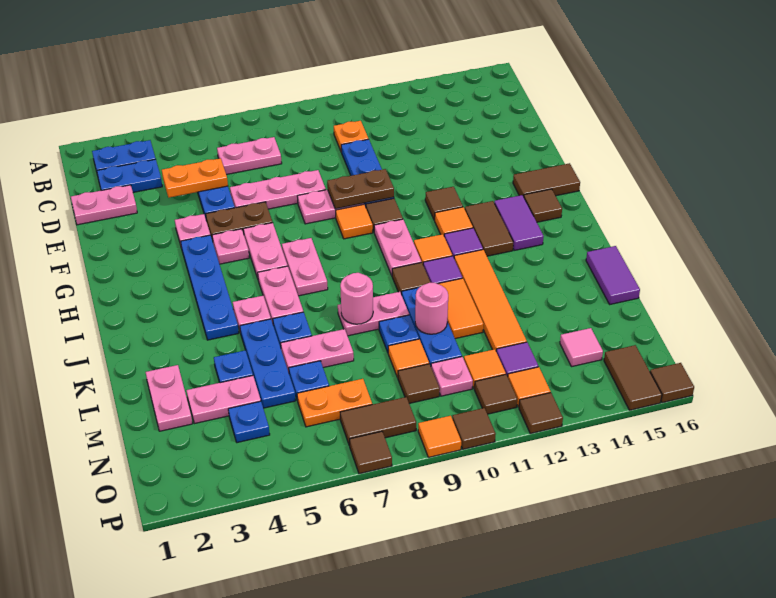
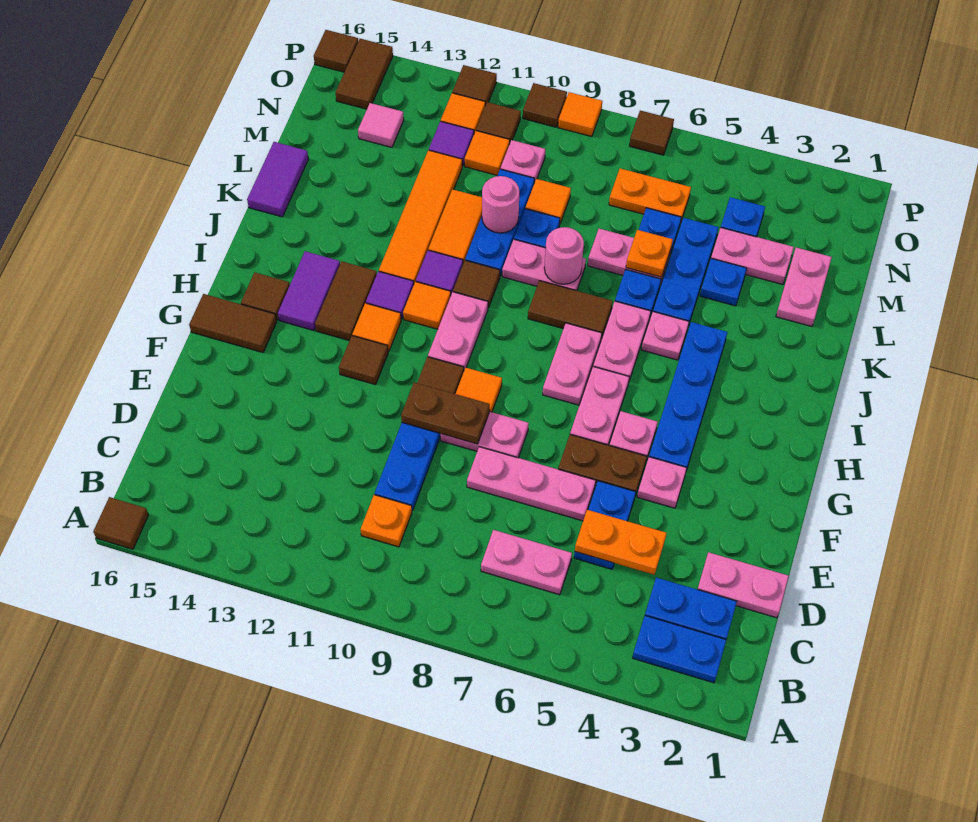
none -> orange 1x1 plate [626,230,673,277]
brown 1x1 tile [398,364,440,403] -> brown 1x1 tile moved to [93,497,148,549]
brown 1x2 tile [340,397,416,446] -> brown 1x2 tile moved to [528,281,613,339]

